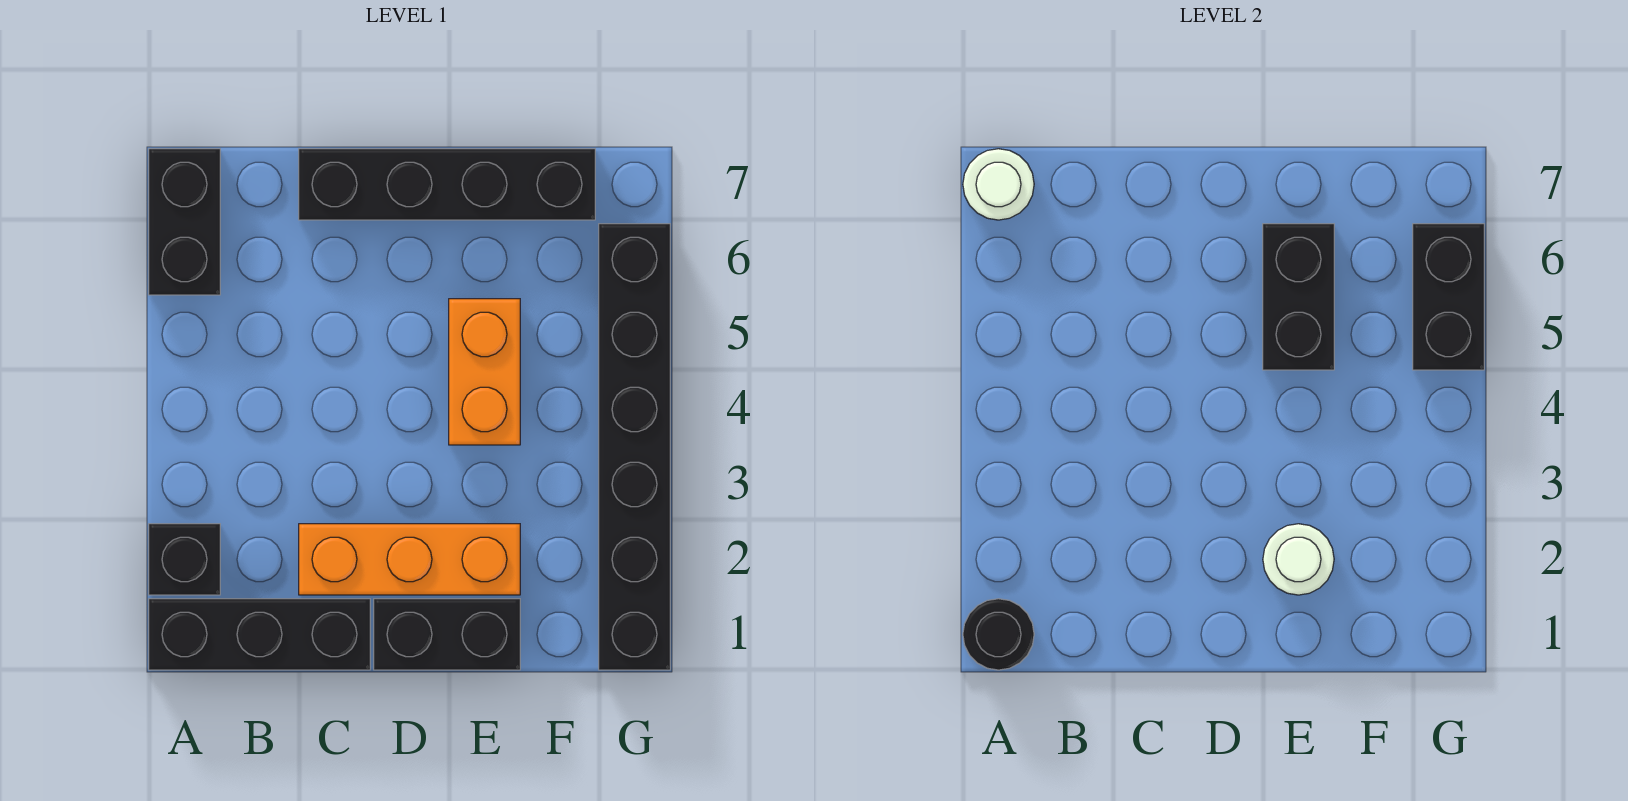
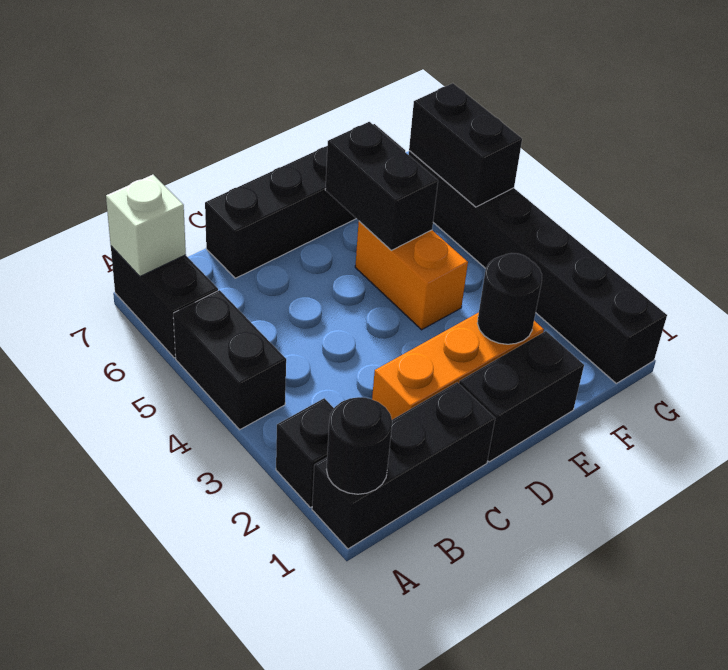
none -> black 1x2 brick [173,290,286,430]
white 1x1 round brick [963,149,1034,220] -> white 1x1 brick [106,175,186,276]
white 1x1 round brick [1263,524,1334,595] -> black 1x1 round brick [477,253,542,344]

